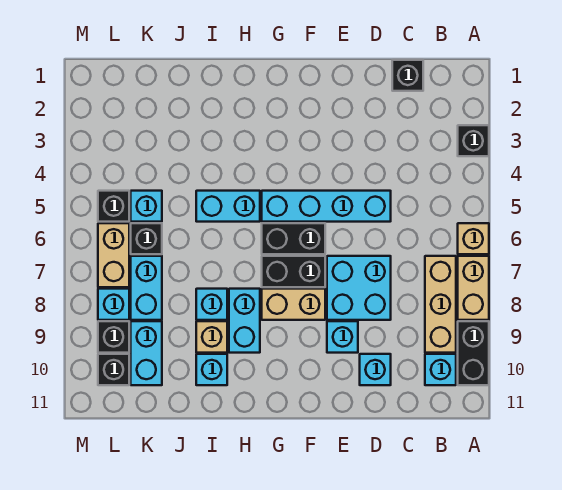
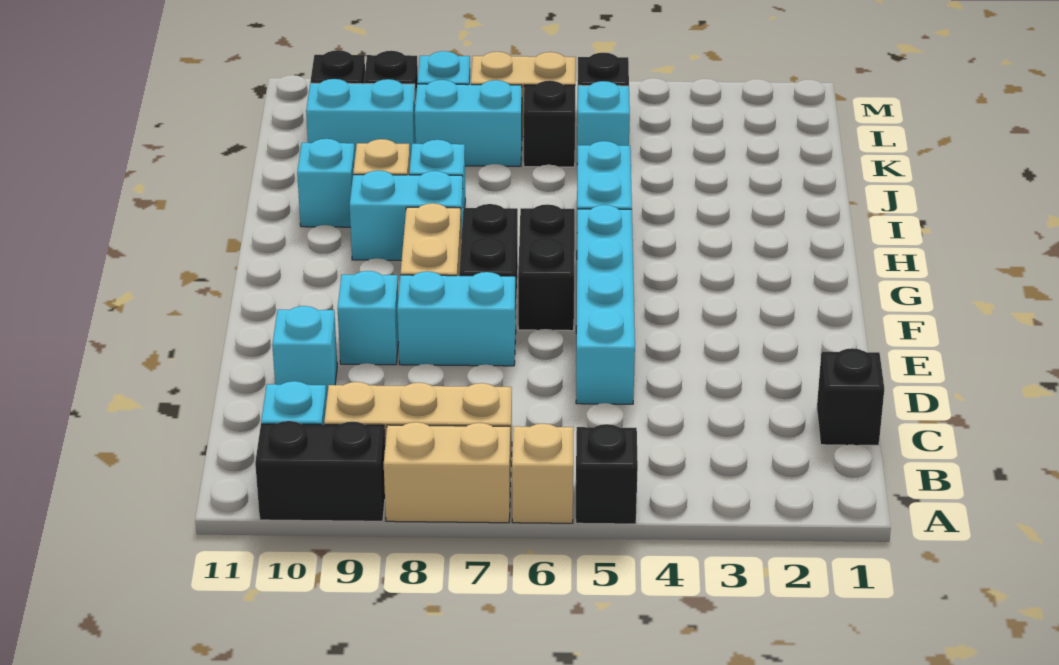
black 1x1 brick [458,125,489,156] -> black 1x1 brick moved to [576,424,638,524]
cyan 2x2 brick [327,256,391,320] -> cyan 1x2 brick [397,271,516,366]

